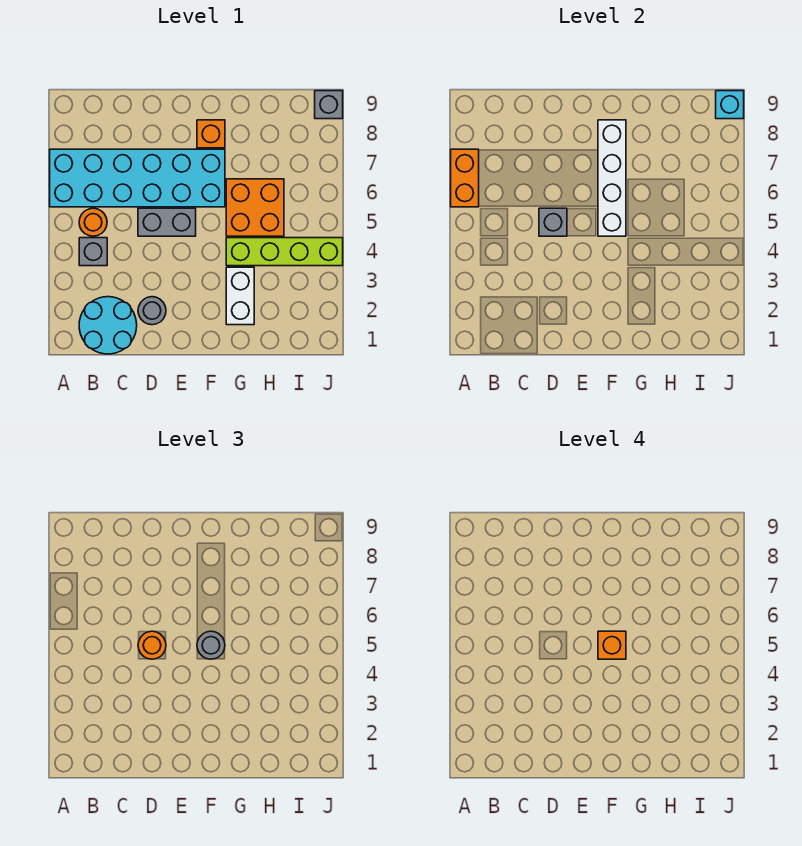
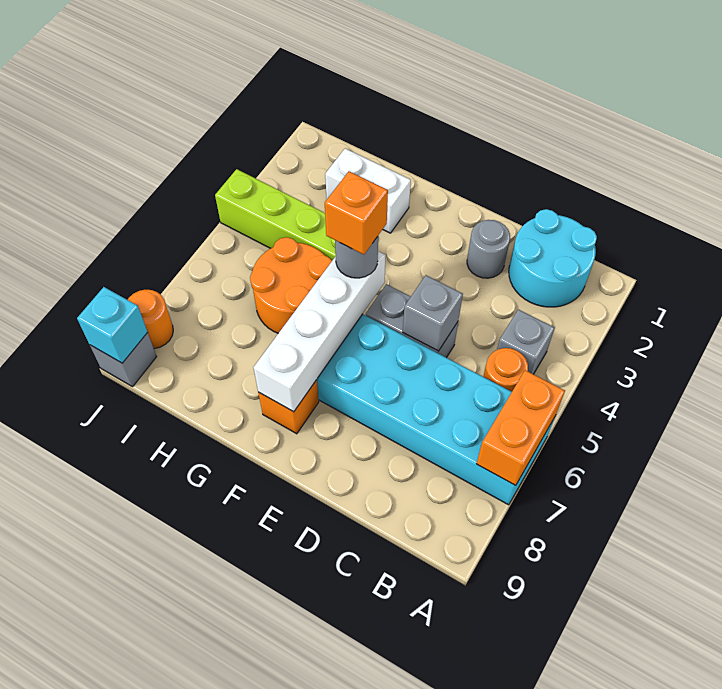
orange 1x1 round brick [138,631,166,659] -> orange 1x1 round brick moved to [128,290,173,349]
white 1x2 brick [226,267,254,325] -> white 1x2 brick turned to [325,148,411,233]
orange 2x2 brick [226,179,284,236] -> orange 2x2 round brick [250,237,332,333]

